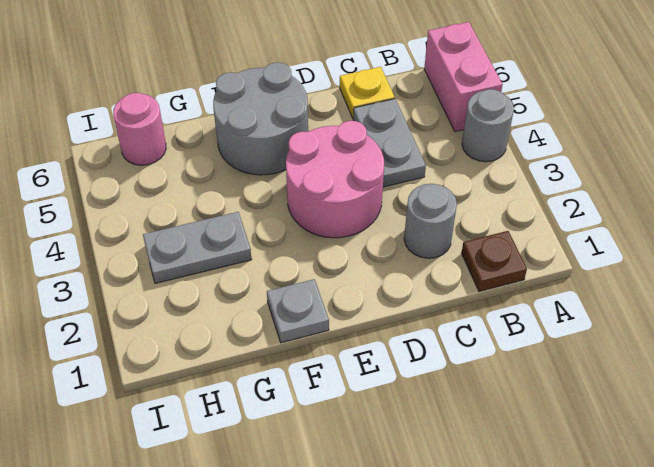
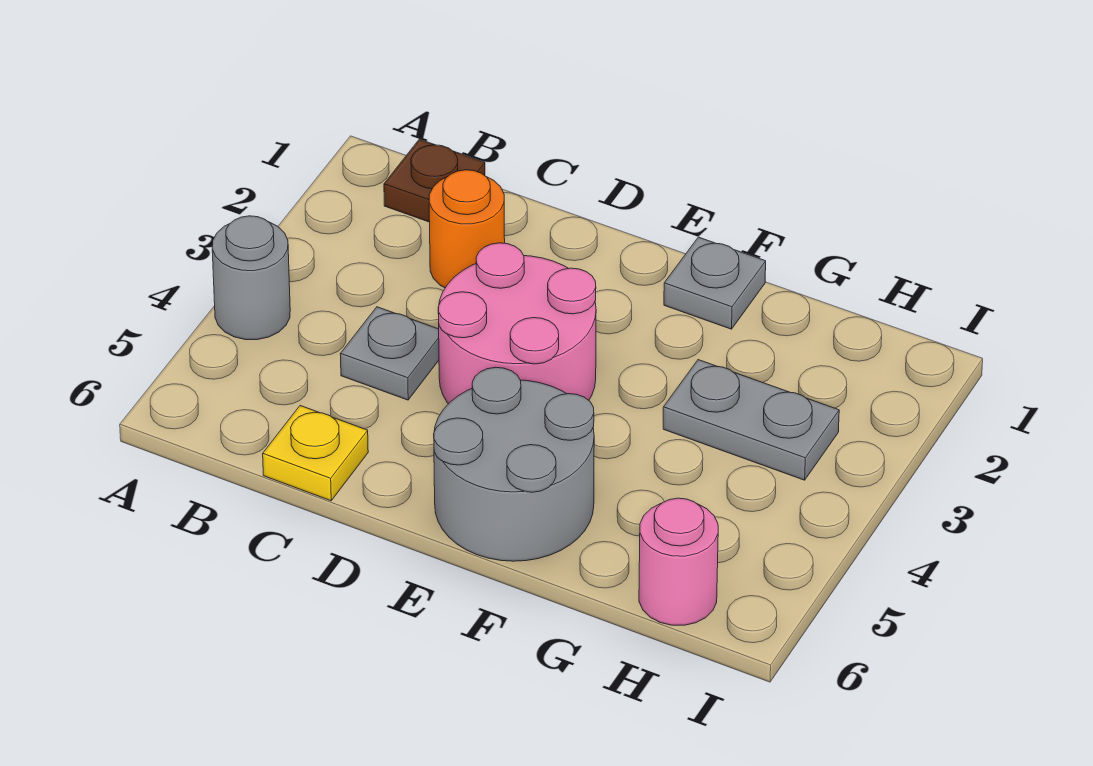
pink 1x2 brick [424,22,503,132] -> none
grey 1x1 round brick [404,184,457,258] -> orange 1x1 round brick [429,170,505,288]
grey 1x2 plate [353,99,426,187] -> grey 1x1 plate [340,307,439,400]

